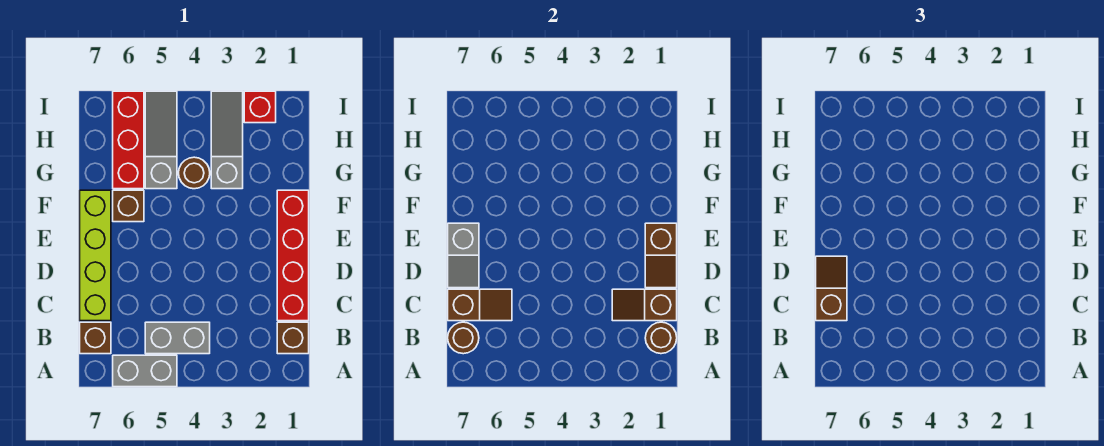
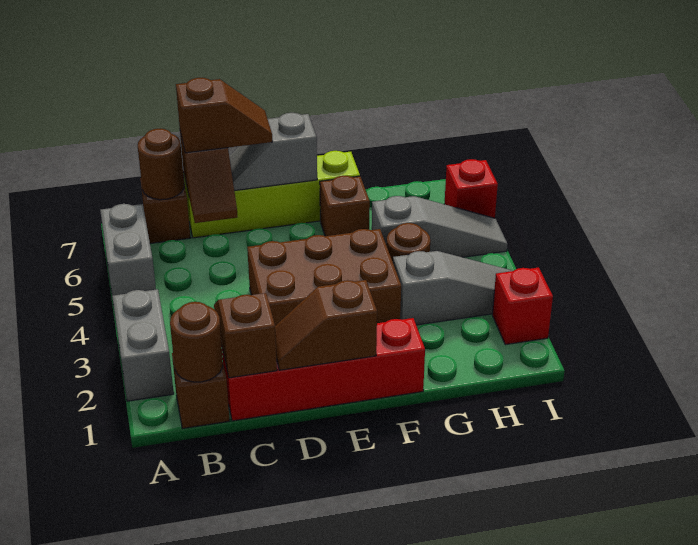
grey 1x2 brick [145,322,210,354] -> grey 1x2 brick moved to [112,289,174,401]
none -> brown 2x3 brick [247,229,401,326]
red 1x3 brick [113,91,144,189] -> red 1x1 brick [445,159,498,218]

